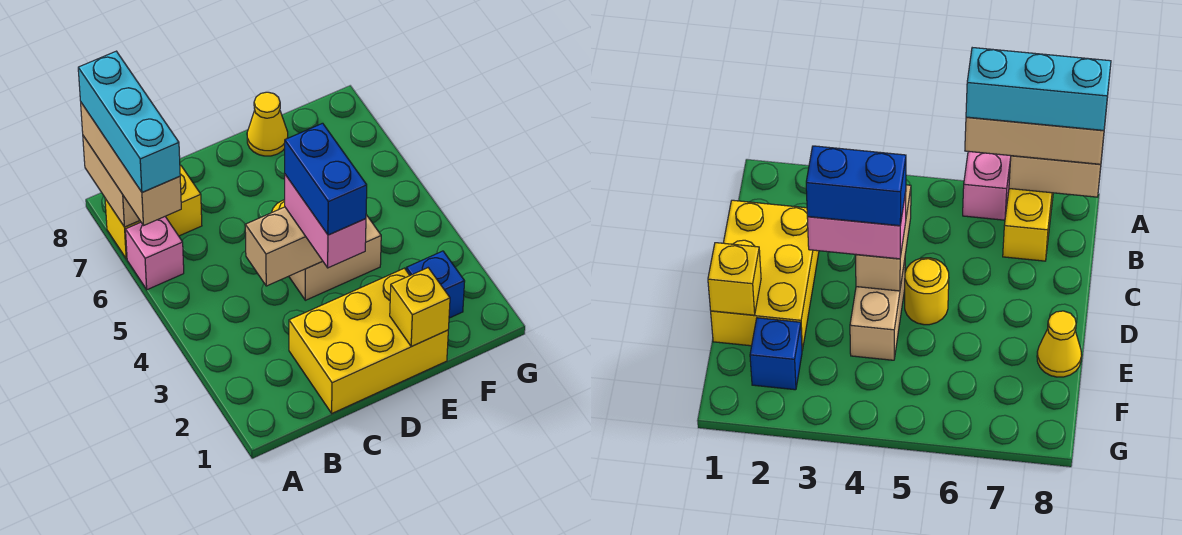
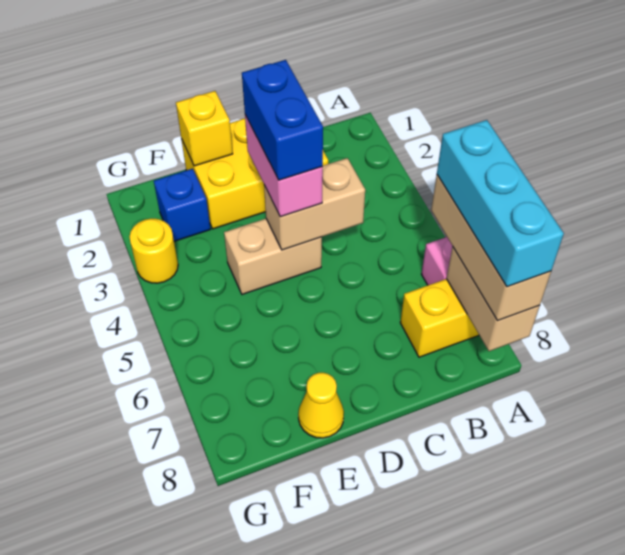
yellow 1x1 round brick [905,258,949,325] -> yellow 1x1 round brick moved to [129,218,178,283]

